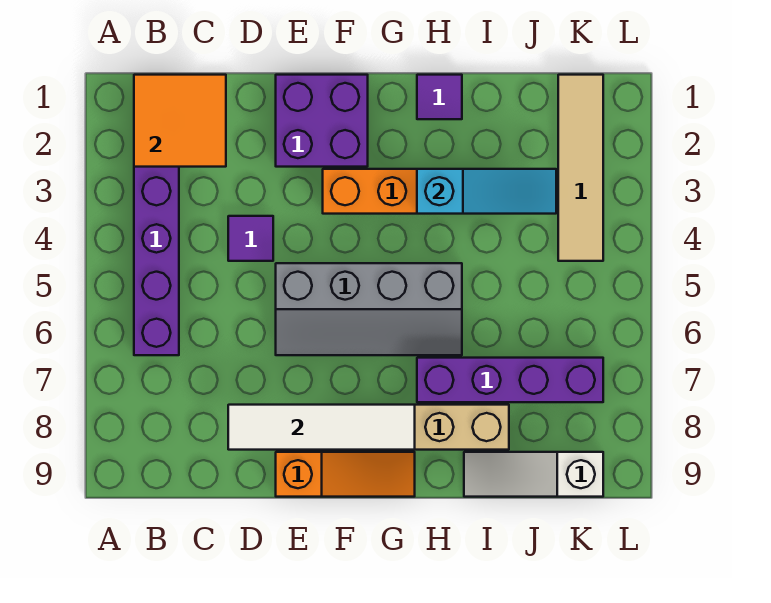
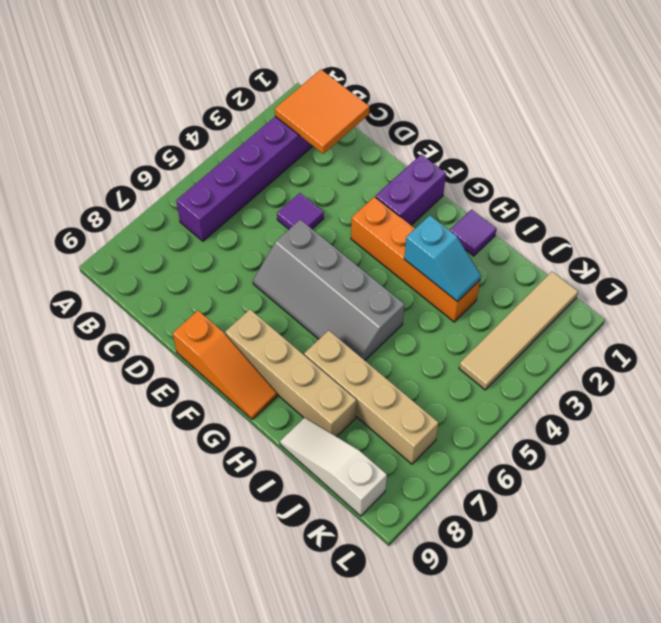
white 1x4 tile [228,405,415,450] -> none
purple 2x2 brick [276,75,368,167] -> purple 1x2 brick [376,154,446,225]
cyan 1x3 slope [417,169,556,214] -> cyan 1x2 slope [404,215,481,302]
purple 1x4 brick [417,358,603,402] -> tan 1x4 brick [304,330,438,464]

